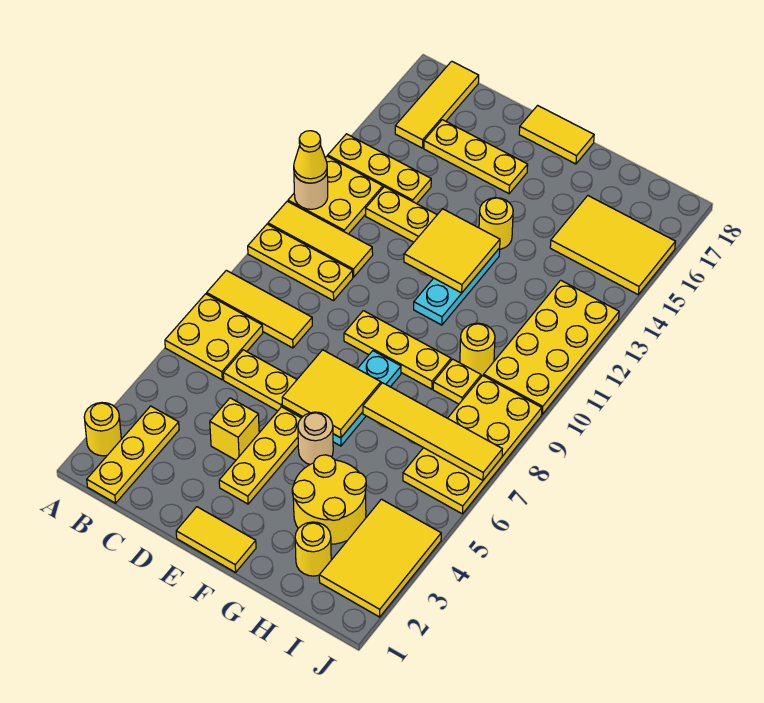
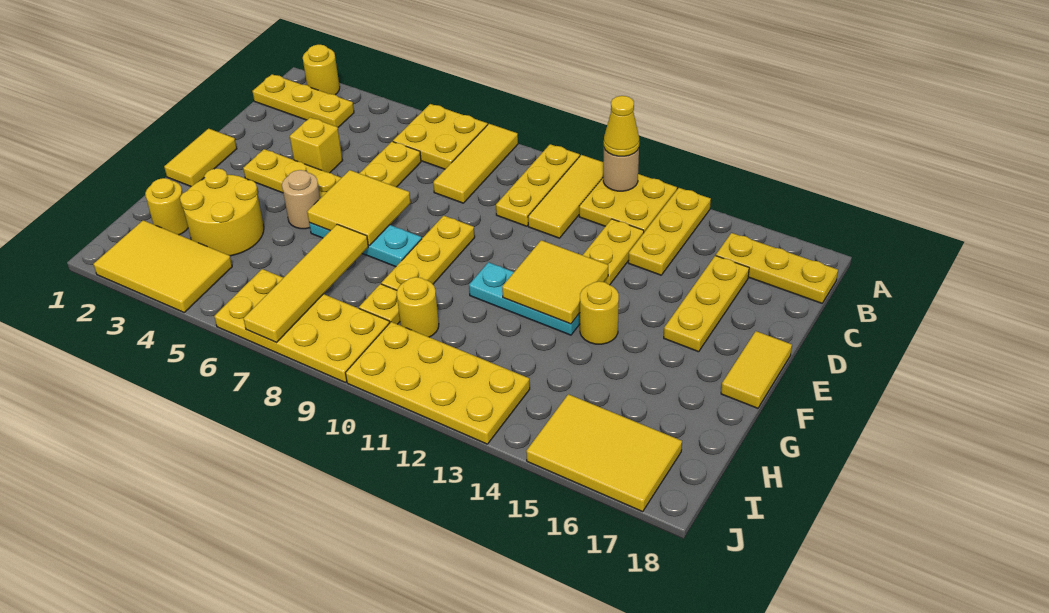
yellow 1x3 tile [395,61,479,148] -> yellow 1x3 plate [716,233,838,303]
yellow 2x3 tile [550,196,676,294] -> yellow 2x3 tile turned to [526,394,682,512]

